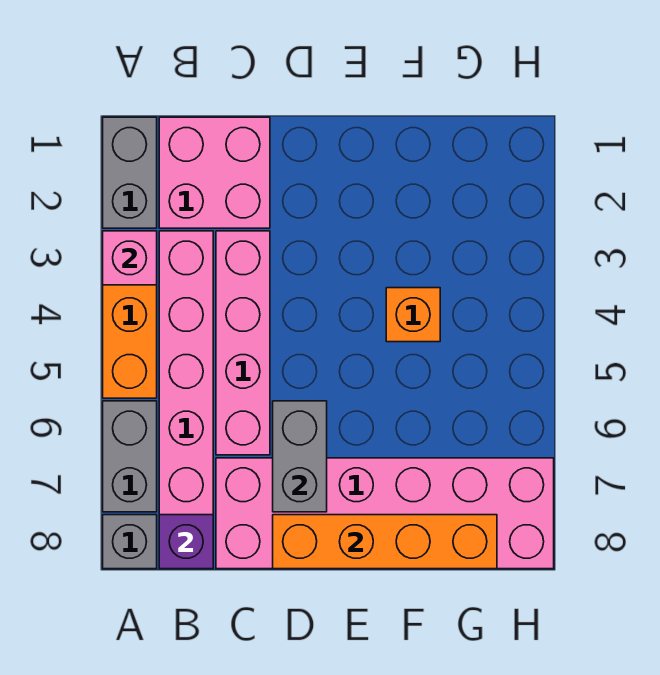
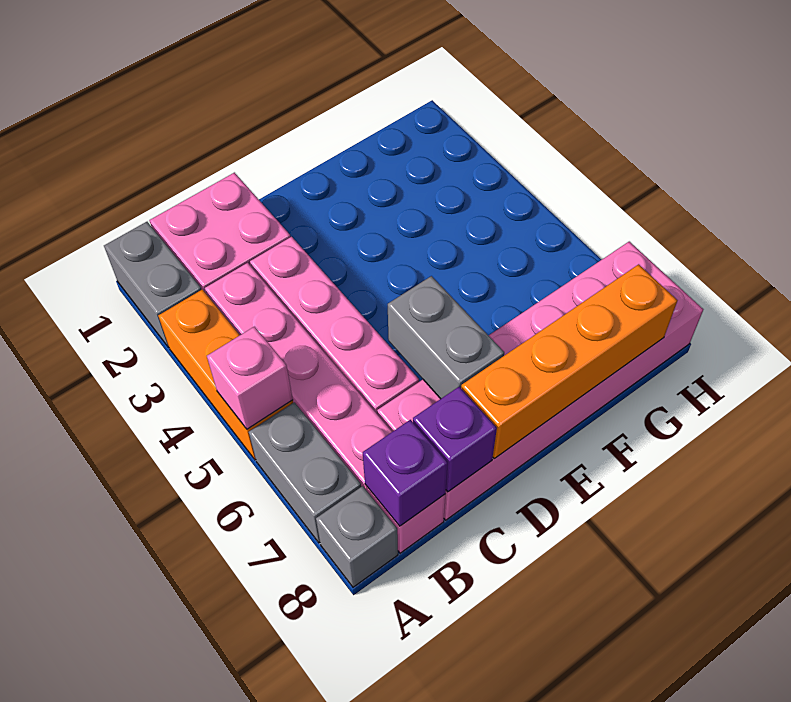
pink 1x1 brick [103,231,157,285] -> pink 1x1 brick moved to [207,327,293,429]
none -> purple 1x1 brick [413,387,497,492]
orange 1x1 brick [386,288,440,342] -> none

